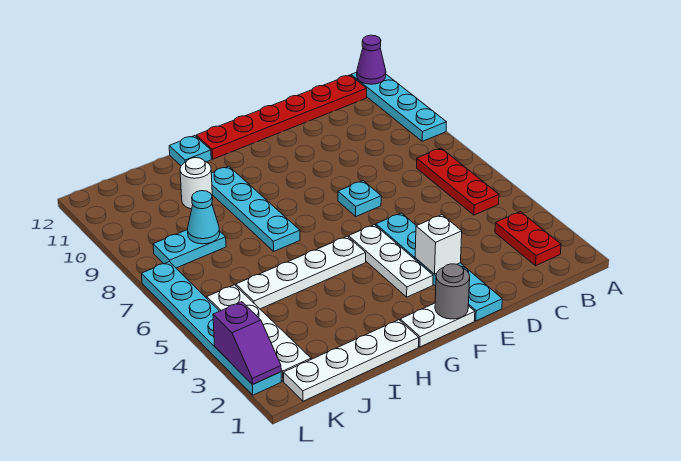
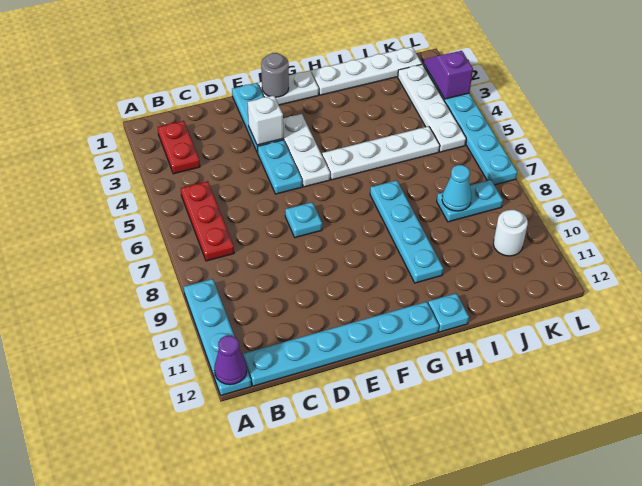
red 1x6 plate [196,75,367,159] -> cyan 1x6 plate [243,302,439,386]
white 1x1 round brick [180,158,213,209] -> white 1x1 round brick moved to [493,210,528,256]

